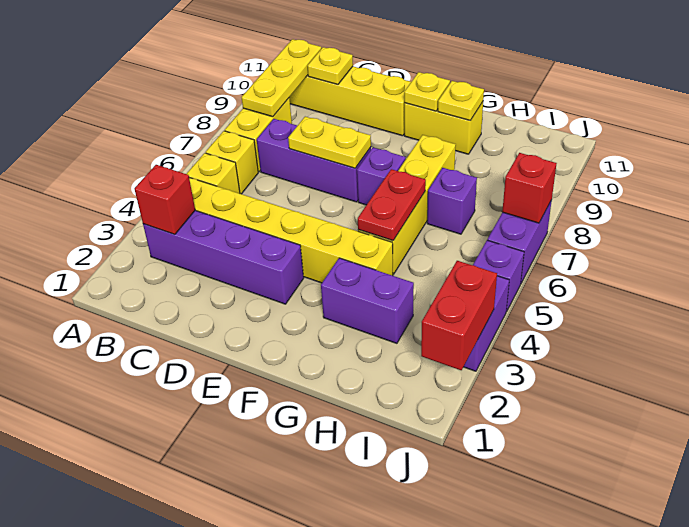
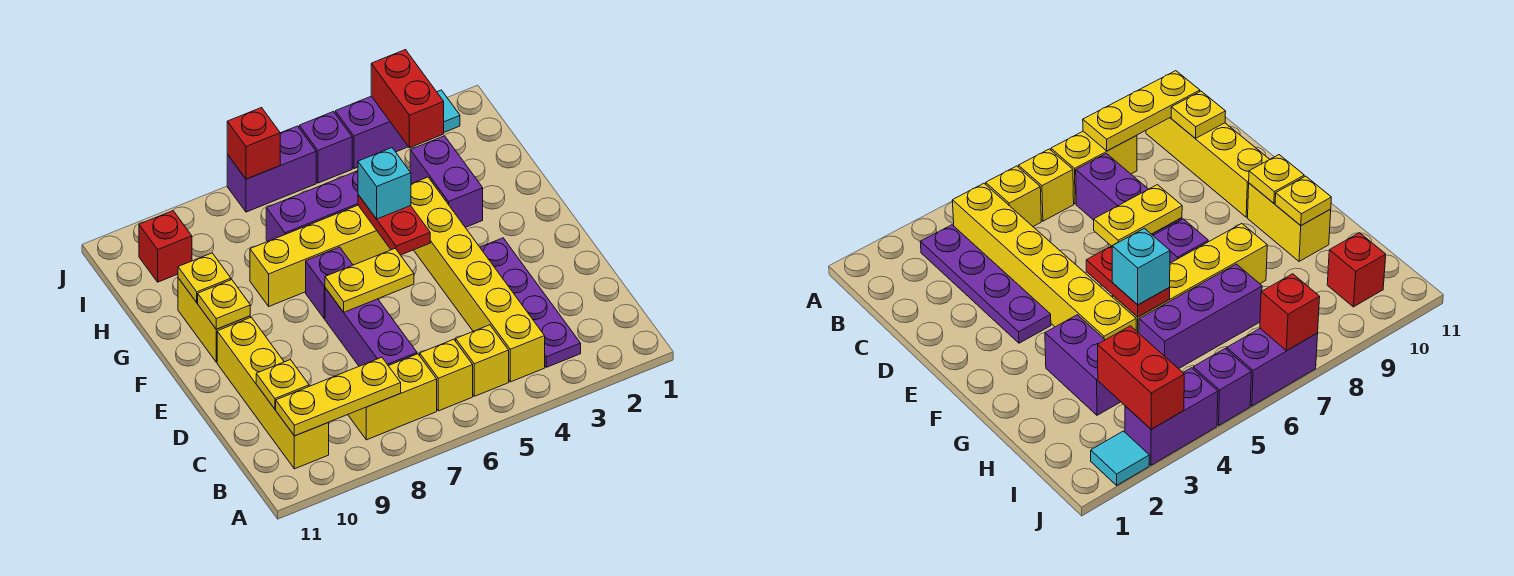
purple 1x4 brick [143,211,304,304] -> purple 1x4 plate [480,238,581,367]
red 1x1 brick [135,165,195,234] -> red 1x1 brick moved to [139,211,192,282]
yellow 1x2 plate [288,117,371,168] -> yellow 1x2 plate turned to [325,249,414,312]
red 1x2 plate [358,169,426,241] -> red 1x2 plate turned to [358,195,430,255]
none -> cyan 1x1 brick [358,148,411,219]
purple 1x1 brick [427,168,477,234] -> purple 1x3 brick [266,171,358,242]
none -> cyan 1x1 tile [437,90,460,132]
red 1x2 brick [421,261,497,370] -> red 1x2 brick turned to [371,50,444,148]

